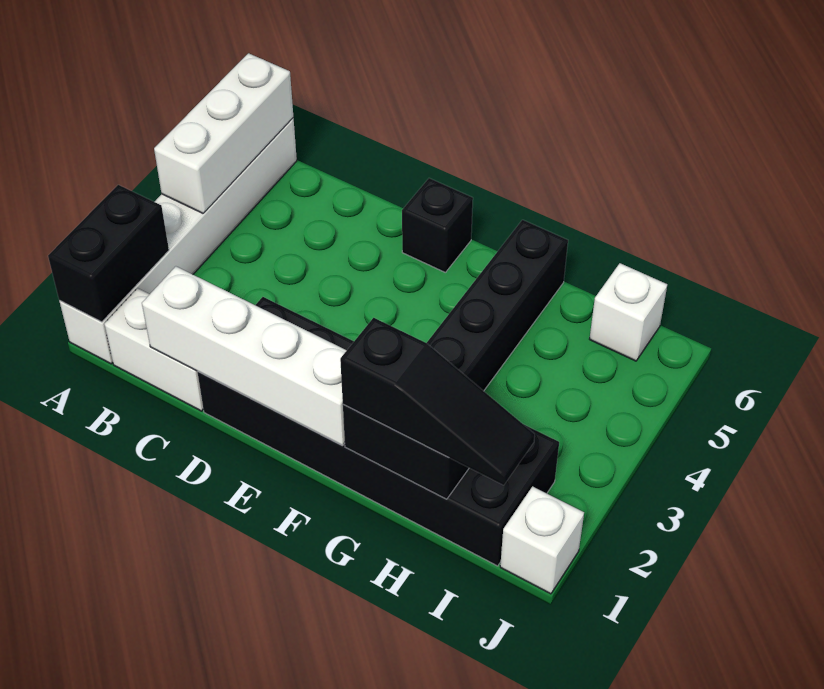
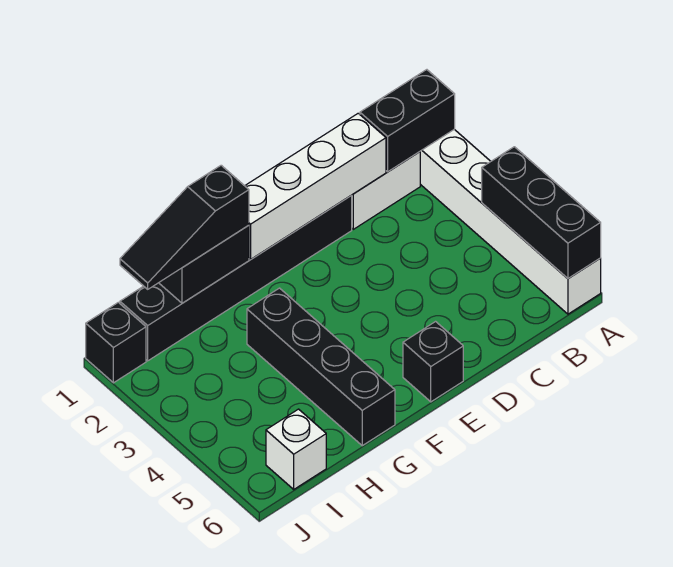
black 1x2 brick [48,185,169,322] -> black 1x2 brick turned to [360,70,455,172]
white 1x3 brick [154,53,293,213] -> black 1x3 brick [482,147,601,278]
black 2x6 brick [198,297,559,566] -> black 1x6 brick [120,195,352,361]
white 1x1 brick [500,486,584,594] -> black 1x1 brick [86,302,146,383]

